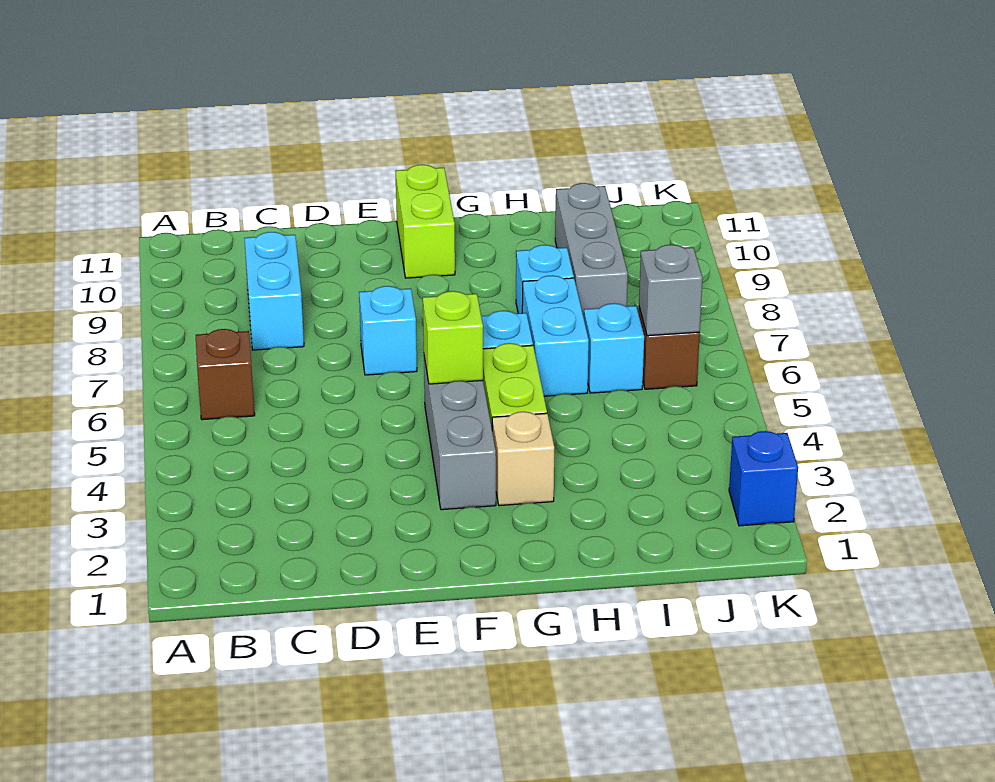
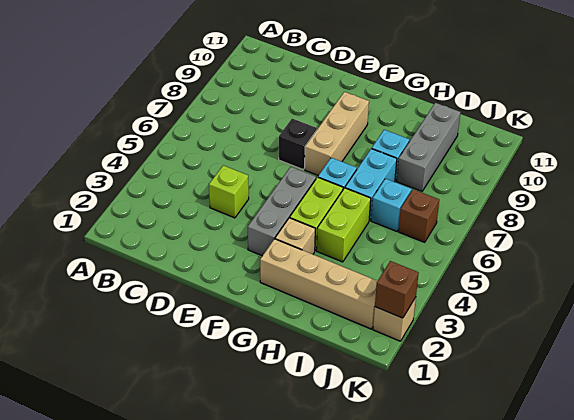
brown 1x1 brick [196,329,255,420] -> brown 1x1 brick moved to [375,261,419,318]
cyan 1x2 brick [245,232,304,350] -> none
cyan 1x1 brick [359,286,417,375] -> black 1x1 brick [279,119,317,169]
lime 1x1 brick [423,291,483,384] -> lime 1x1 brick moved to [209,165,249,218]
none -> tan 1x3 brick [305,92,369,176]
lime 1x2 brick [395,165,455,278] -> lime 1x2 brick moved to [317,188,371,262]
none -> tan 1x4 brick [260,239,377,329]
grey 1x1 brick [639,245,703,336] -> none
blue 1x1 brick [729,431,798,526] -> tan 1x1 brick [373,297,416,341]

